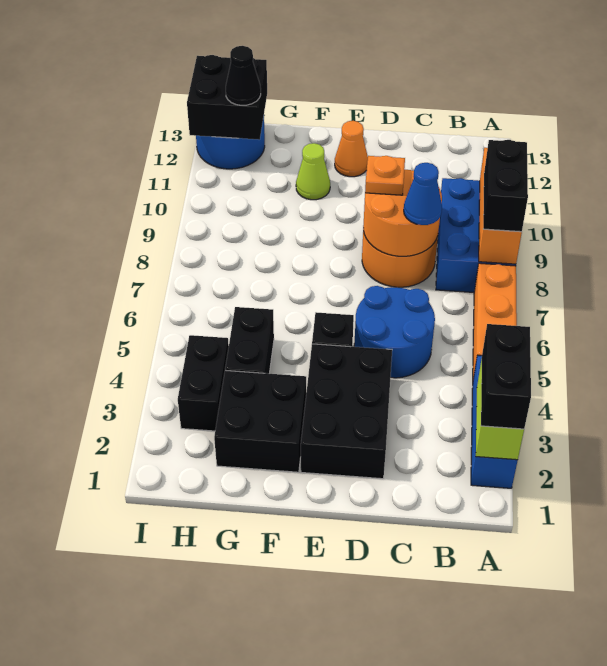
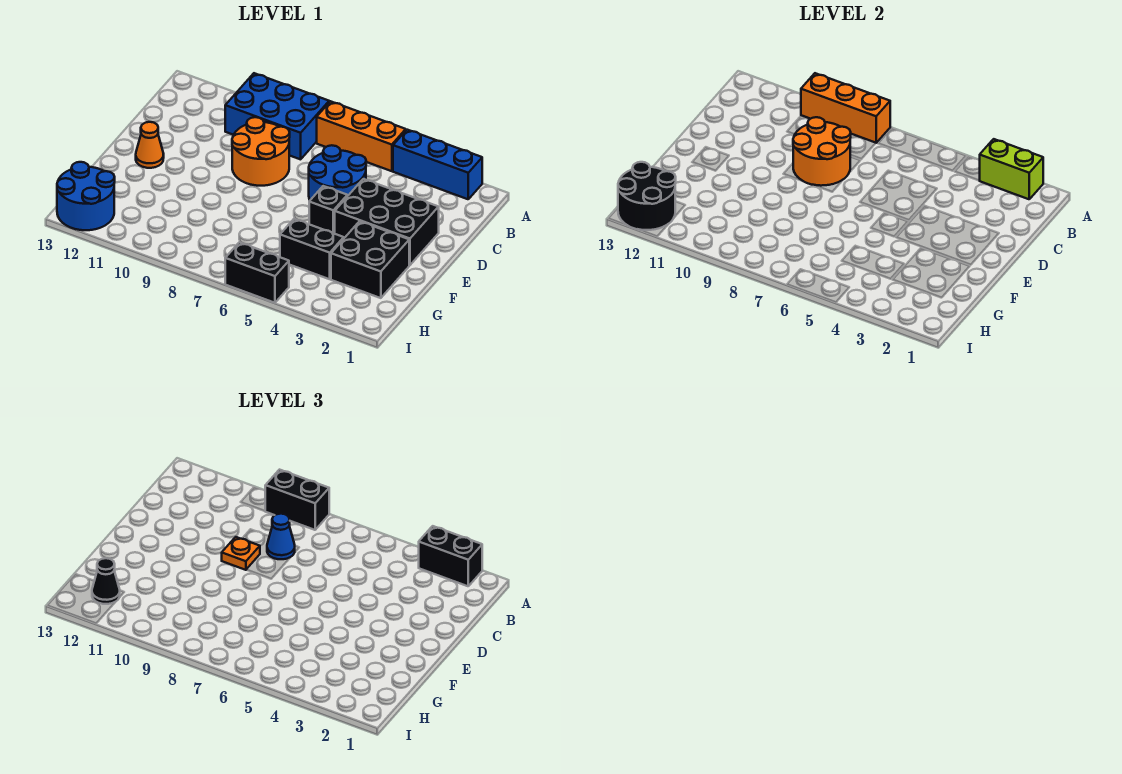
lime 1x1 cone [296,143,330,200] -> none
black 1x2 brick [178,335,229,431] -> black 1x2 brick moved to [225,242,289,303]
black 2x2 brick [187,55,267,140] -> black 2x2 round brick [618,162,676,230]

